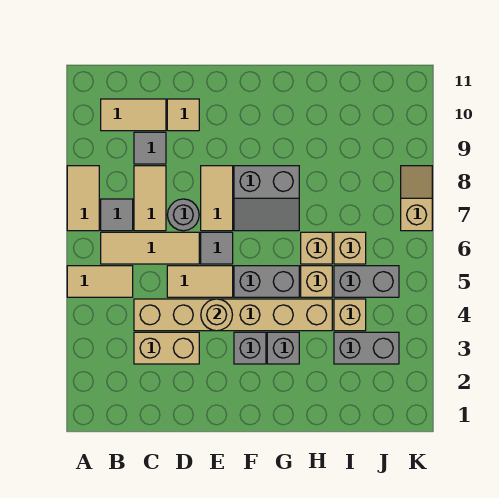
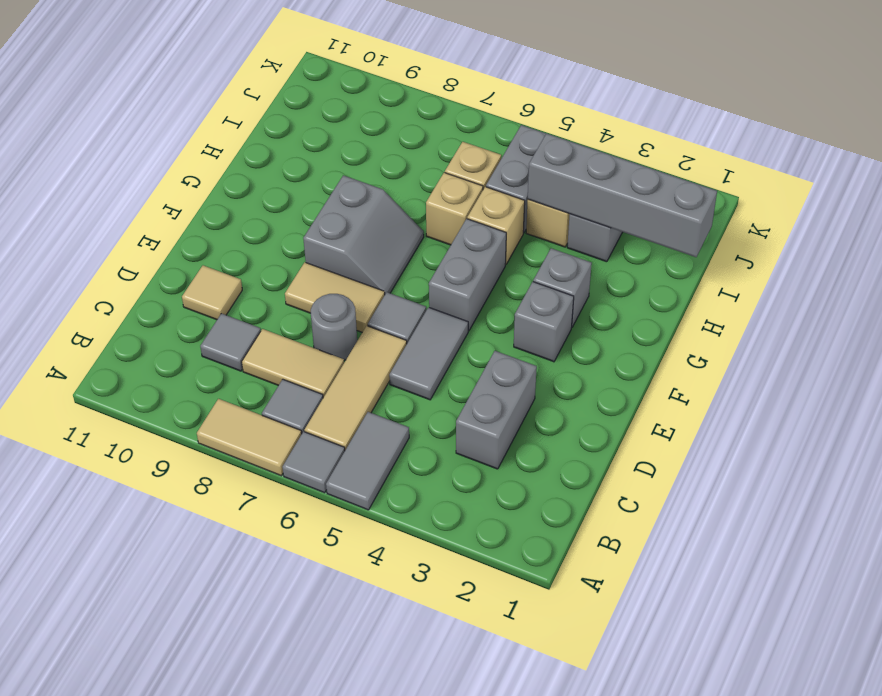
tan 1x2 tile [67,266,133,297] -> grey 1x2 tile [326,412,409,510]
none -> grey 1x1 tile [282,432,345,493]
tan 1x2 tile [101,99,166,131] -> none
tan 1x2 brick [134,332,199,364] -> grey 1x2 brick [456,351,537,469]
tan 1x6 brick [134,299,332,331] -> none
tan 1x2 tile [167,266,233,297] -> grey 1x2 tile [389,307,468,400]
tan 1x1 round brick [201,299,232,331] -> none
none -> grey 1x4 brick [528,133,717,257]
tan 1x2 slope [401,166,432,231] -> none

